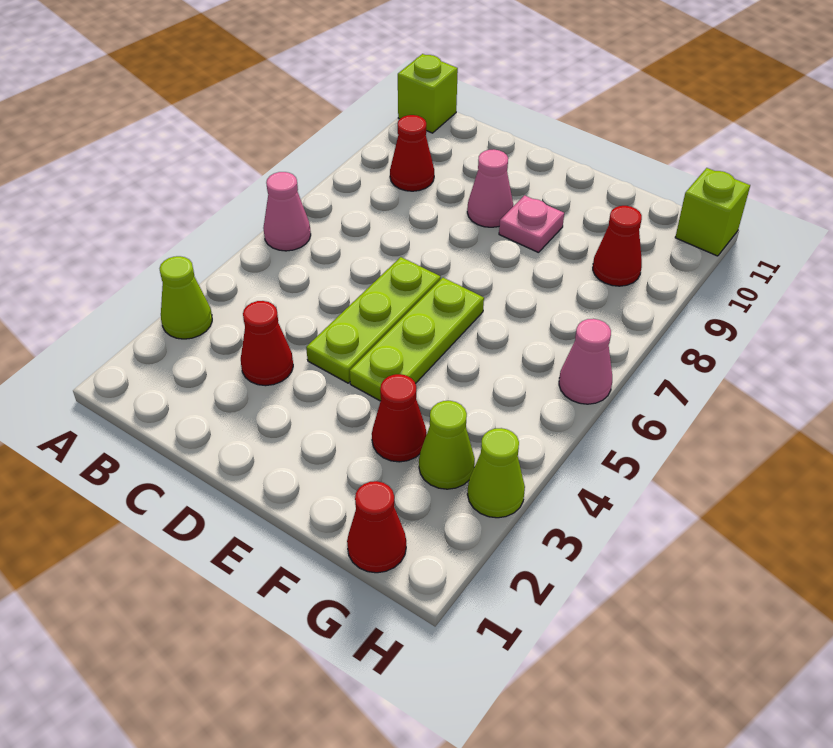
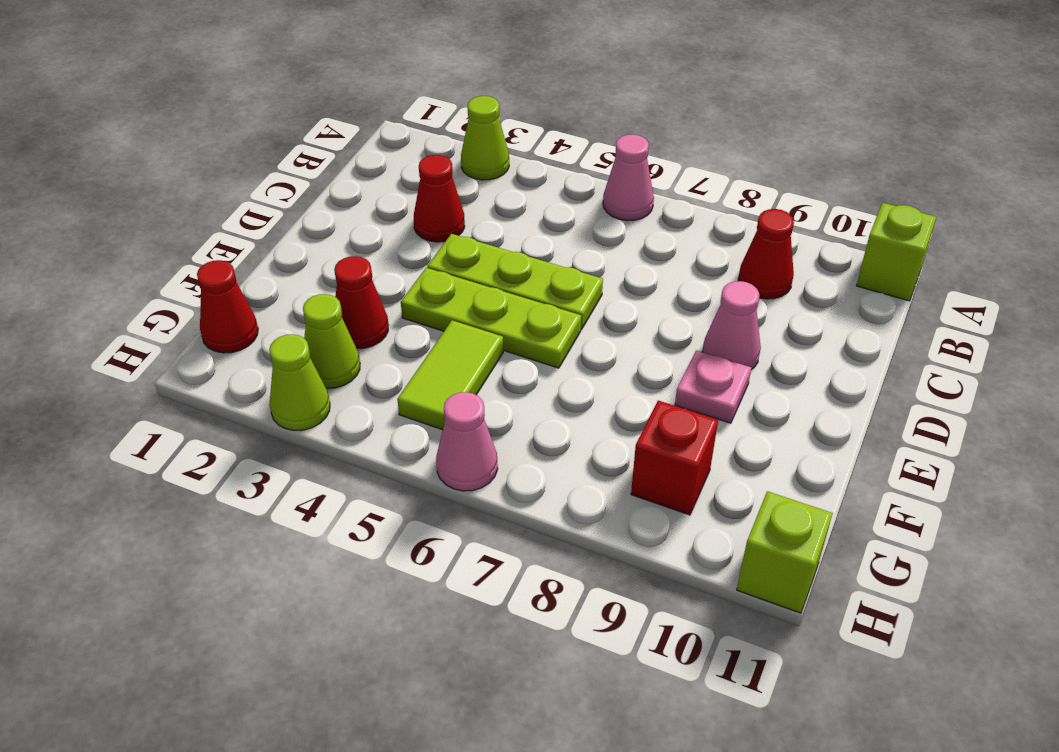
none -> lime 1x2 tile [397,320,503,430]
red 1x1 cone [593,206,642,286] -> red 1x1 brick [631,401,718,515]

